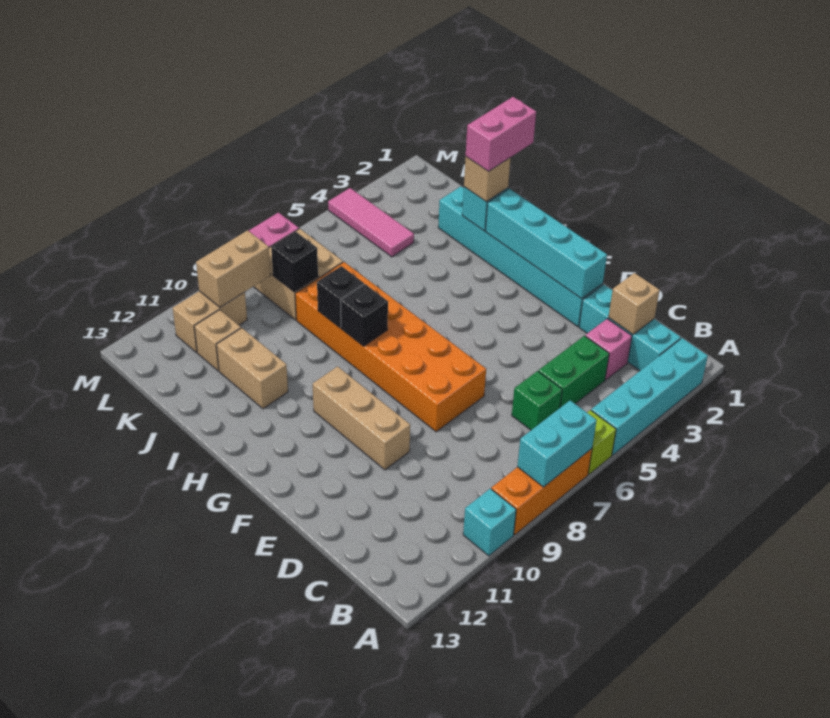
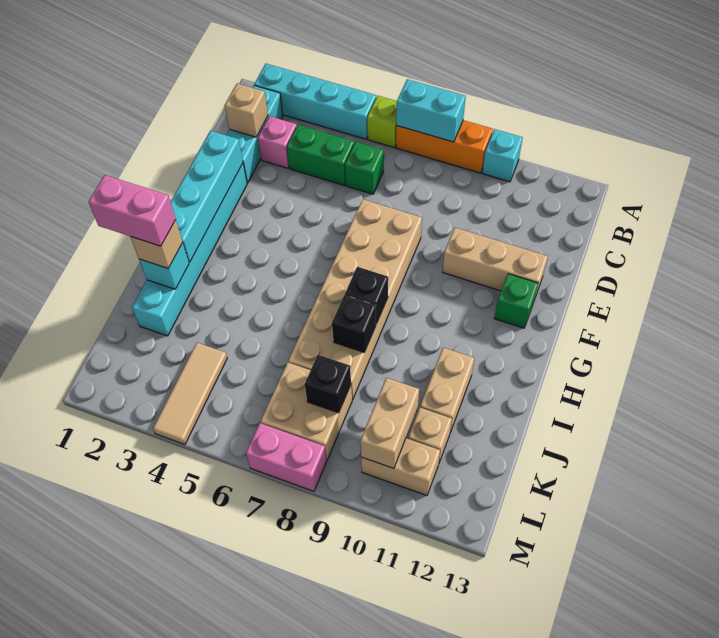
orange 2x6 brick [295,262,486,432] -> tan 2x6 brick [288,199,422,400]
tan 1x3 brick [313,366,410,470] -> tan 1x3 brick turned to [443,228,548,297]
none -> green 1x1 brick [494,274,538,328]
pink 1x3 tile [328,188,414,257] -> tan 1x3 tile [153,343,227,444]
tan 1x2 brick [196,230,271,307] -> tan 1x2 brick turned to [360,378,419,469]

